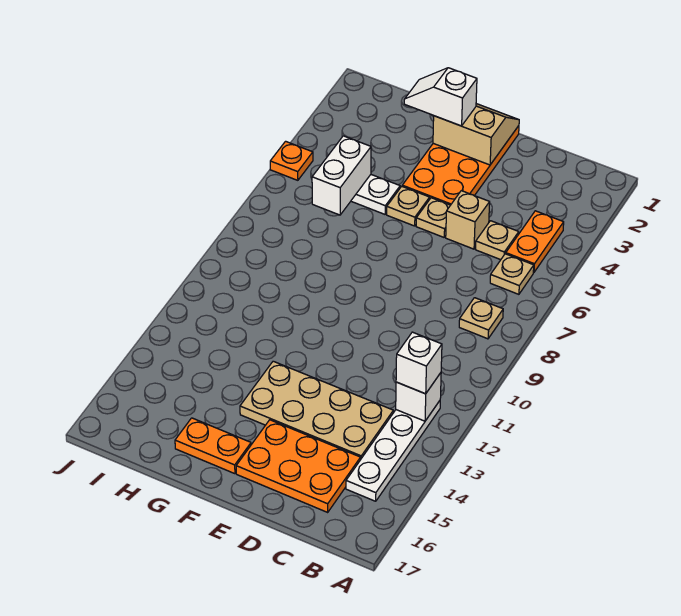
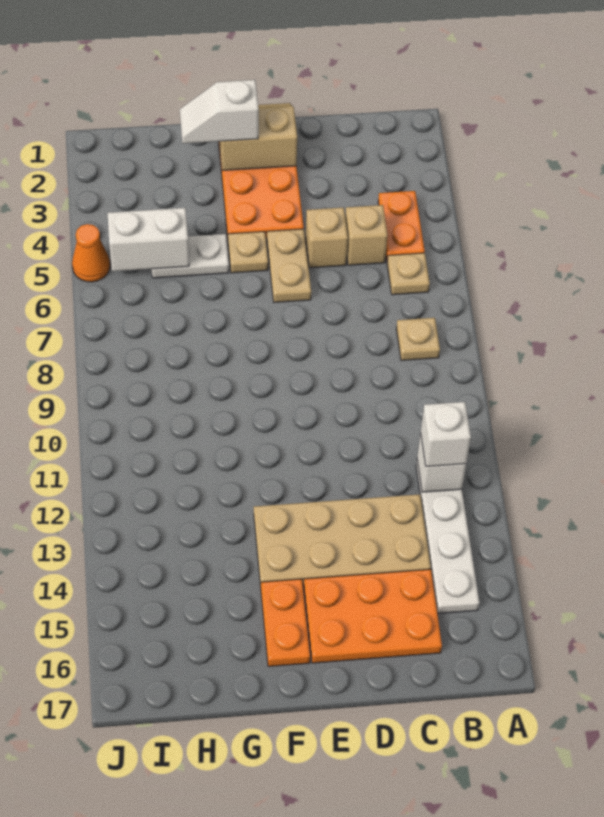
tan 1x1 plate [476,221,519,260] -> tan 1x1 brick [345,205,388,265]
tan 1x1 plate [416,198,450,237] -> tan 1x2 plate [267,229,311,302]
orange 1x2 plate [175,418,251,474] -> orange 1x2 plate turned to [261,579,310,667]
white 1x2 brick [312,136,371,215] -> white 1x2 brick turned to [108,208,189,271]
orange 1x1 plate [270,141,313,180] -> orange 1x1 cone [72,224,110,282]

